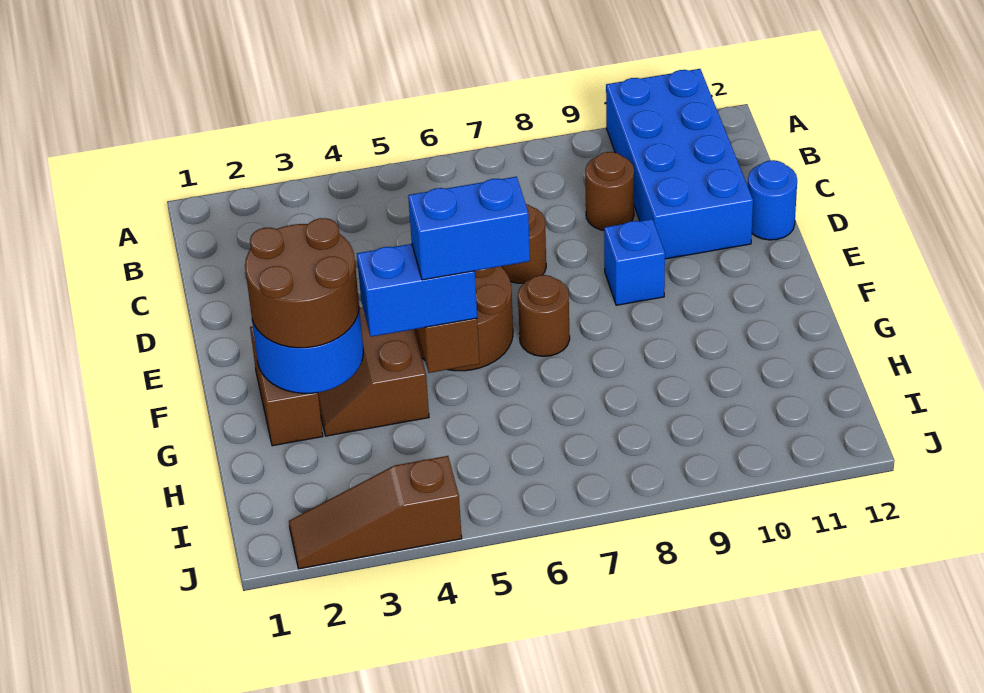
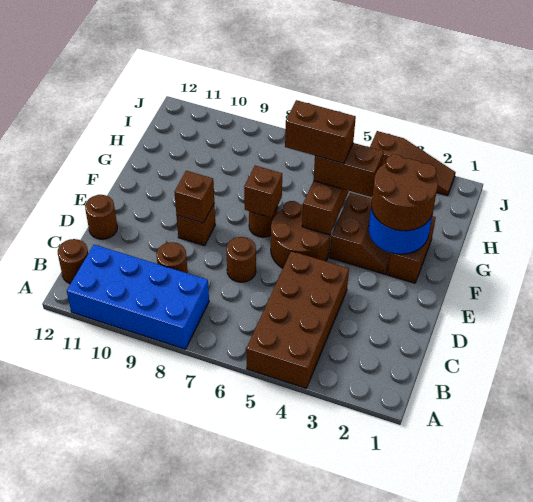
none -> brown 2x4 brick [246,251,349,388]
blue 2x4 brick [606,69,753,259] -> blue 2x4 brick turned to [67,245,209,349]
none -> brown 1x1 round brick [58,239,88,284]
blue 1x1 round brick [748,160,797,240] -> brown 1x1 round brick [85,195,117,239]
blue 1x1 brick [604,219,665,305] -> brown 1x1 brick [177,204,215,246]
none -> brown 1x1 brick [175,171,214,223]
none -> brown 1x1 brick [244,166,282,218]
blue 1x2 brick [357,244,477,337] -> brown 1x2 brick [314,143,383,197]
blue 1x2 brick [408,177,530,280] -> brown 1x2 brick [285,100,356,164]

